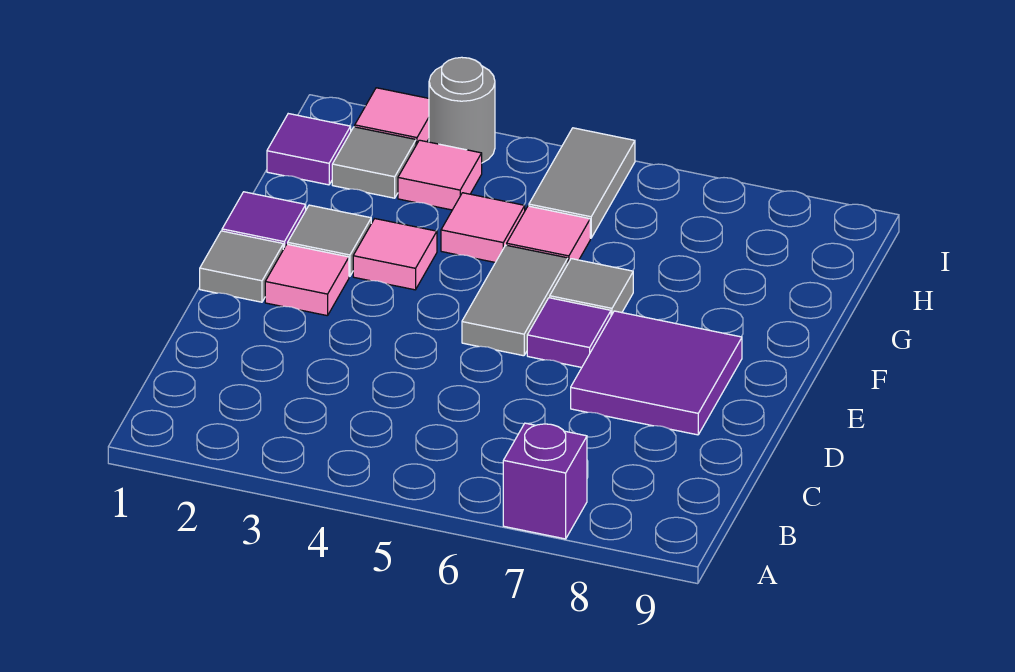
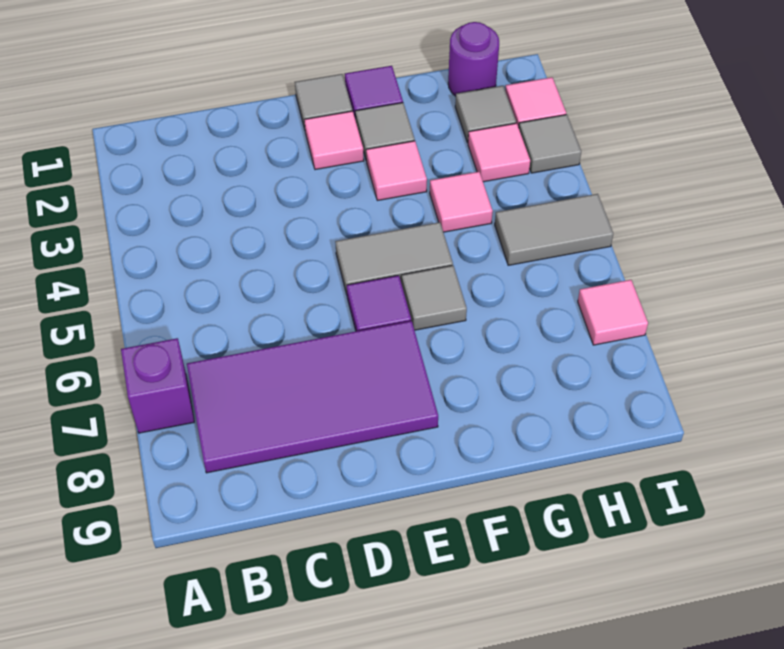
purple 2x2 tile [571,311,742,435] -> purple 2x4 tile [187,321,438,473]
pink 1x1 tile [507,206,590,263] -> pink 1x1 tile moved to [578,280,648,345]
purple 1x1 tile [267,114,351,185] -> purple 1x1 round brick [448,22,499,96]
grey 1x1 round brick [429,57,495,163] -> grey 1x1 tile [519,115,581,173]

